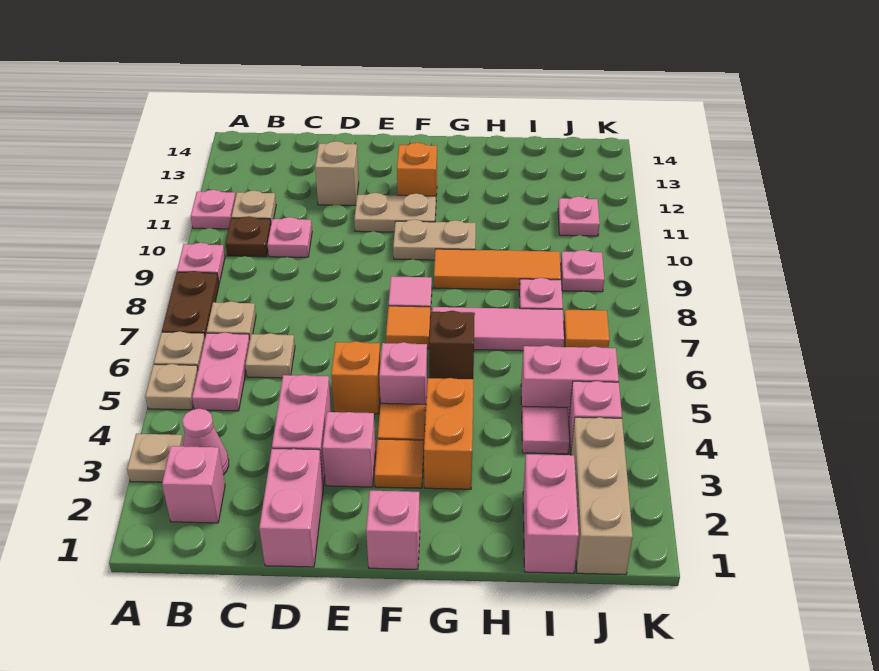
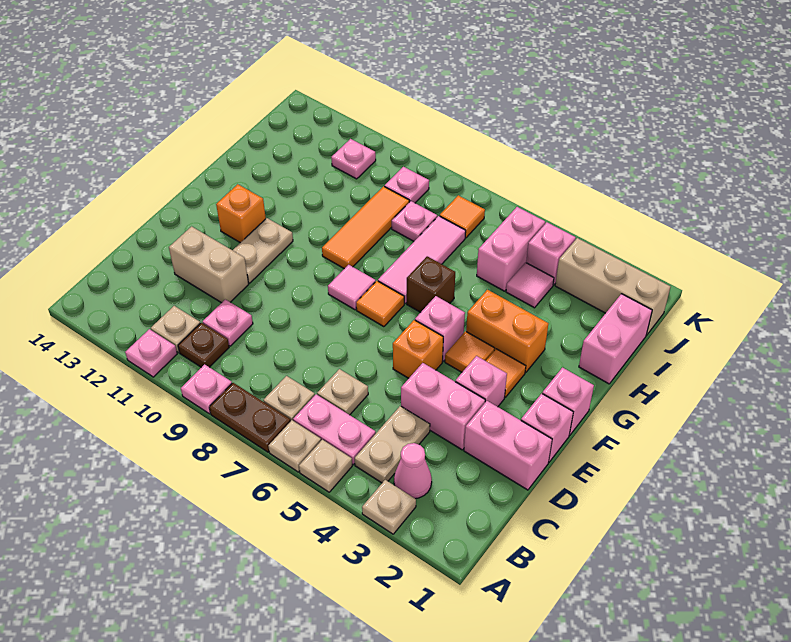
pink 1x1 brick [162,446,225,523] -> pink 1x1 brick moved to [521,393,573,462]
tan 1x1 brick [315,141,359,206] -> tan 1x2 brick [169,226,249,303]
tan 1x2 plate [393,220,476,260] -> tan 1x2 plate moved to [355,406,430,483]
pink 1x2 brick [523,454,579,573] -> pink 1x2 brick turned to [579,294,652,384]

